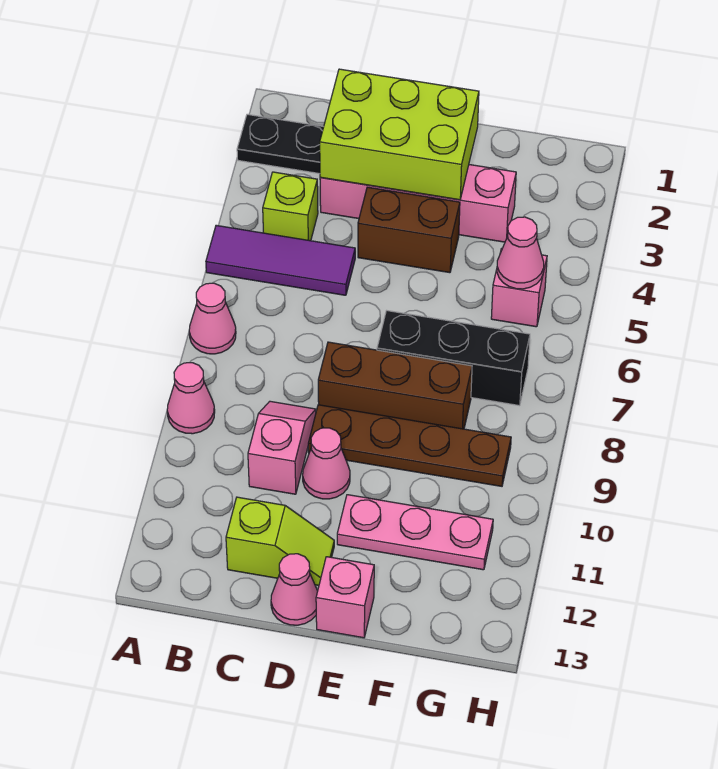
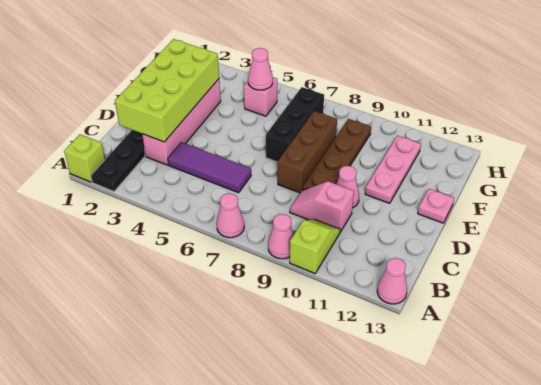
purple 1x3 tile [206,225,355,295] -> purple 1x3 tile turned to [168,142,251,193]
lime 1x1 brick [263,172,318,241] -> lime 1x1 brick moved to [64,134,105,182]
lime 2x3 brick [320,69,479,200] -> lime 2x4 brick [115,39,219,142]
lime 1x2 slope [226,497,334,585] -> lime 1x2 slope moved to [290,220,340,273]
brown 1x2 brick [358,187,460,273] -> none
pink 1x1 cone [271,554,318,625] -> pink 1x1 cone moved to [377,258,407,304]
pink 1x1 brick [316,557,374,638] -> pink 1x1 plate [418,189,454,223]

